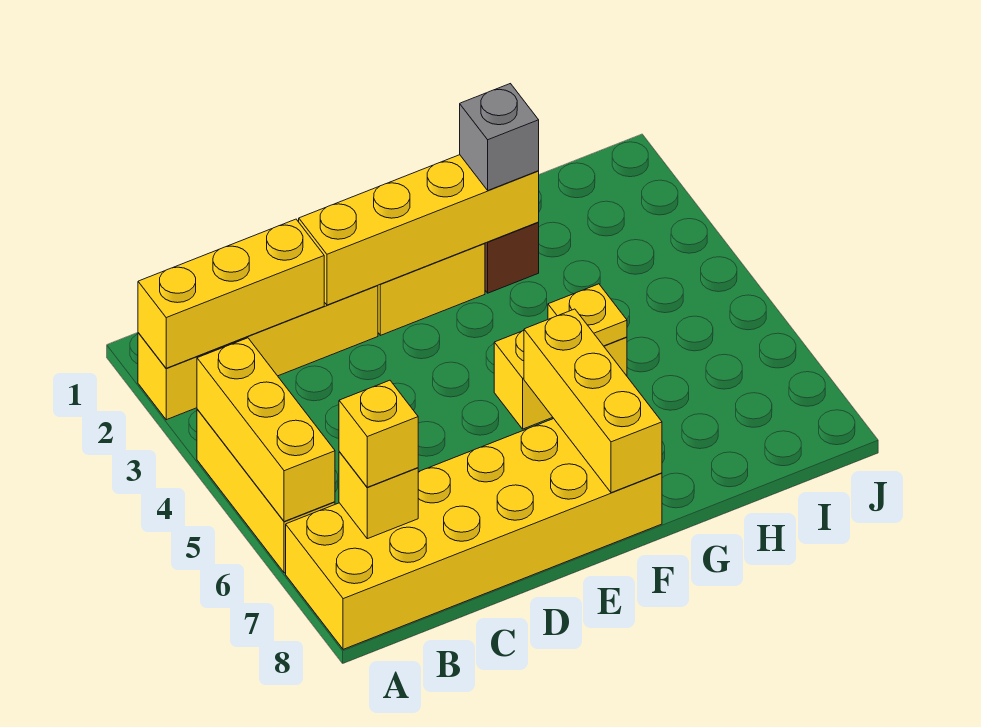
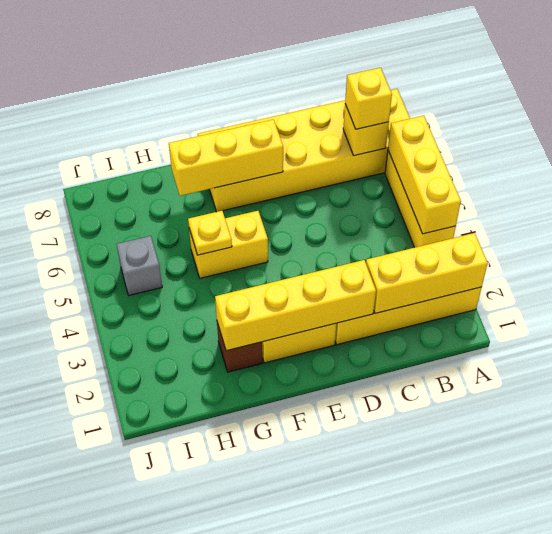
yellow 1x3 brick [524,309,662,493] -> yellow 1x3 brick turned to [169,119,283,196]
grey 1x1 brick [460,84,539,190] -> grey 1x1 brick moved to [117,236,162,295]

